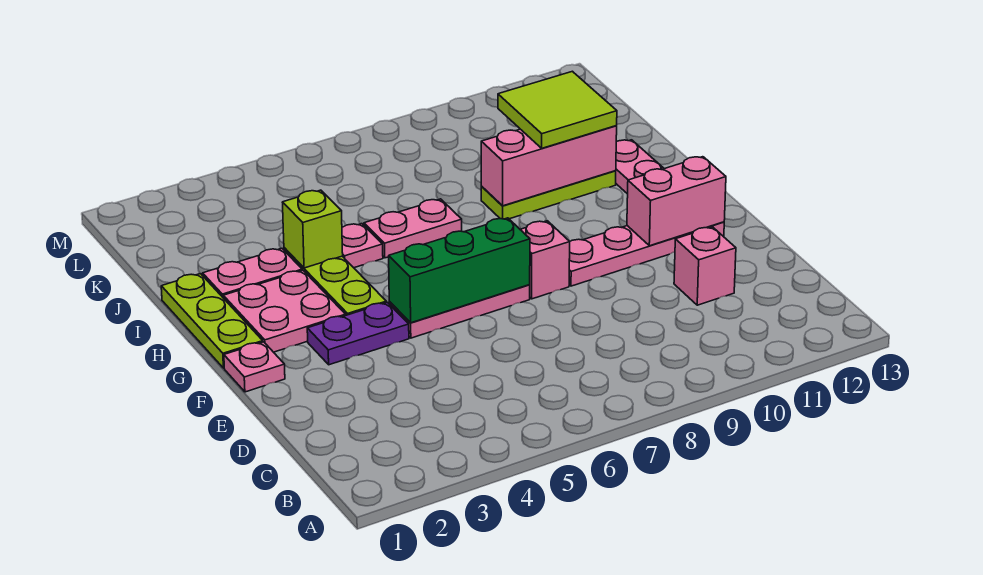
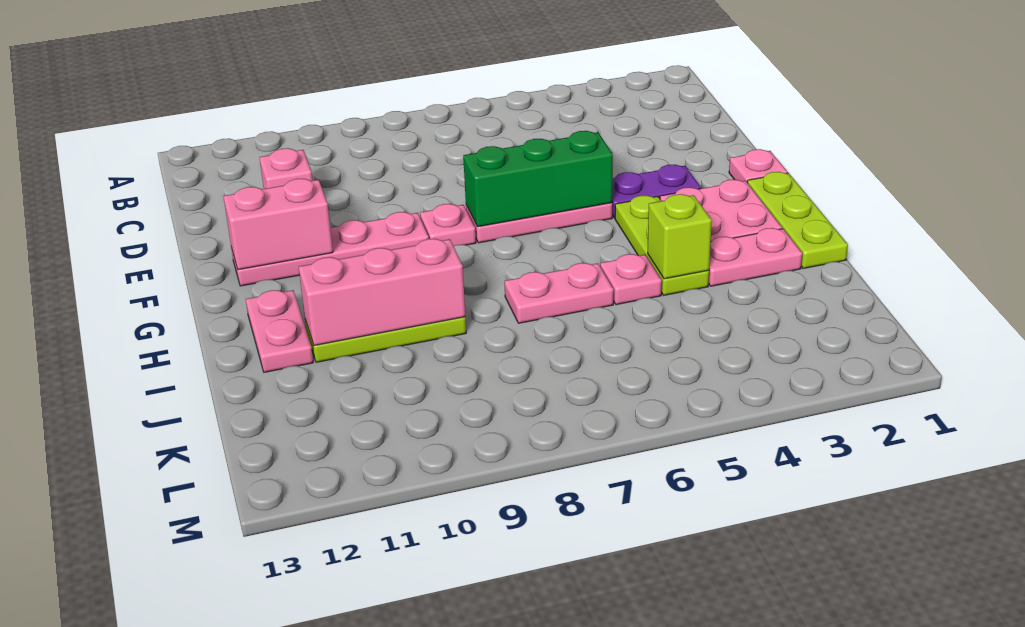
pink 1x1 brick [520,221,570,299] -> pink 1x1 plate [420,204,476,246]
lime 2x2 tile [498,71,617,148] -> none

